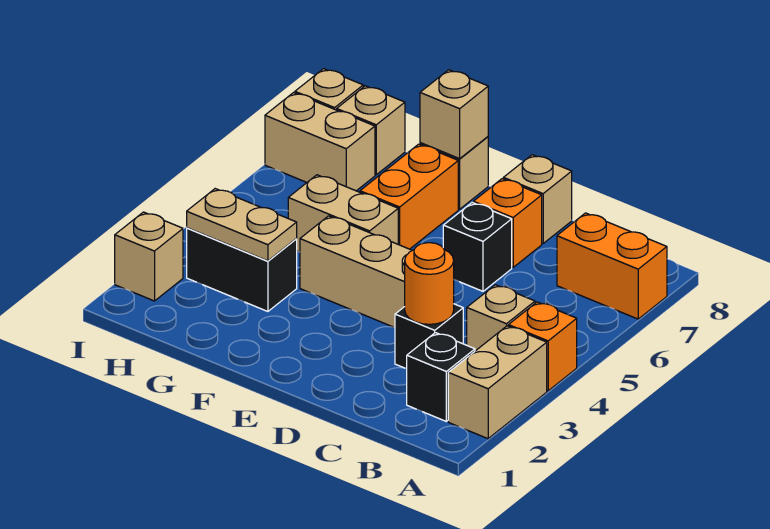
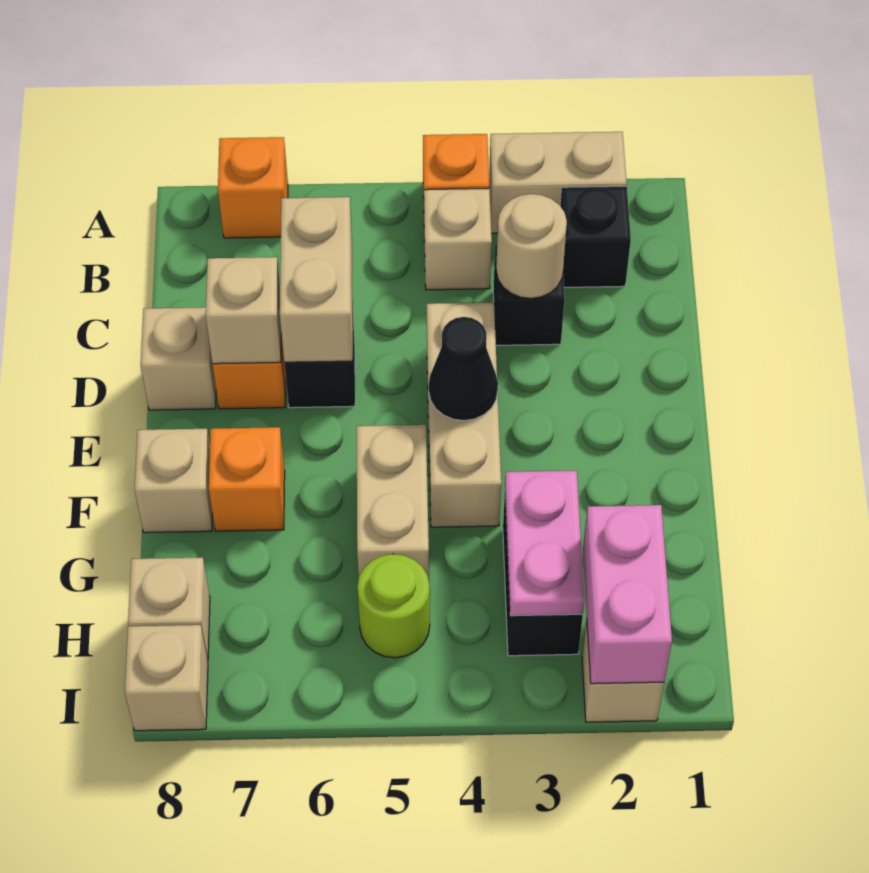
orange 1x2 brick [557,213,667,319] -> orange 1x1 brick [218,137,288,238]
orange 1x1 round brick [405,243,454,324] -> tan 1x1 round brick [496,194,567,299]
none -> black 1x1 cone [429,317,498,421]
orange 1x2 brick [360,144,458,249] -> orange 1x1 brick [209,427,285,531]
tan 1x1 brick [420,70,488,159] -> tan 1x1 brick moved to [206,257,281,364]
tan 1x2 plate [187,189,297,261] -> pink 1x2 plate [505,471,584,616]
none -> pink 1x2 brick [583,505,672,684]
none -> lime 1x1 round brick [357,554,430,658]
tan 1x2 brick [265,93,375,191] -> tan 1x2 brick moved to [280,197,353,362]

